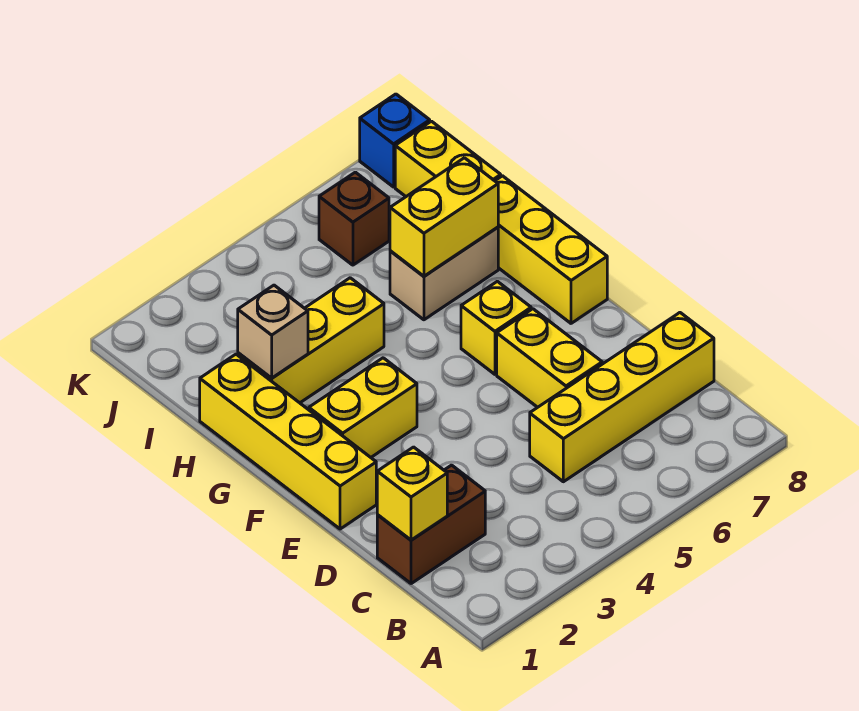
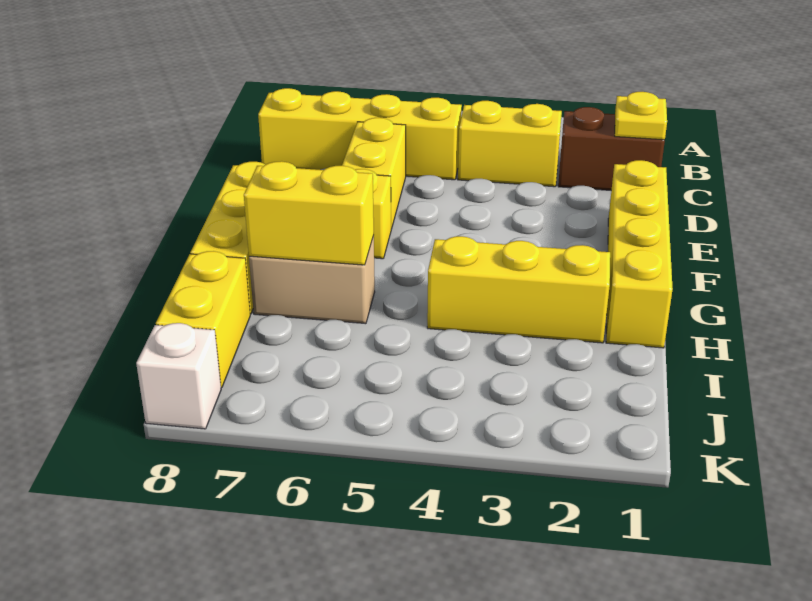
yellow 1x1 brick [377,447,447,540] -> yellow 1x1 plate [615,92,667,140]
yellow 1x2 brick [309,358,417,457] -> yellow 1x2 brick moved to [458,101,562,187]
tan 1x1 brick [238,285,308,378] -> none
brown 1x1 brick [319,172,389,265] -> none
blue 1x1 brick [360,94,430,187] -> white 1x1 brick [136,323,221,429]

